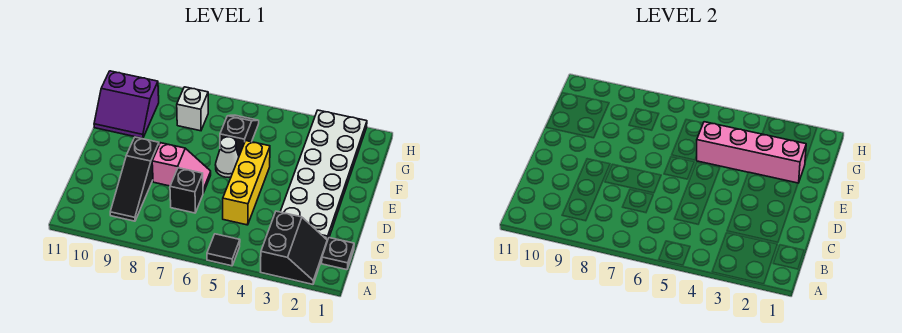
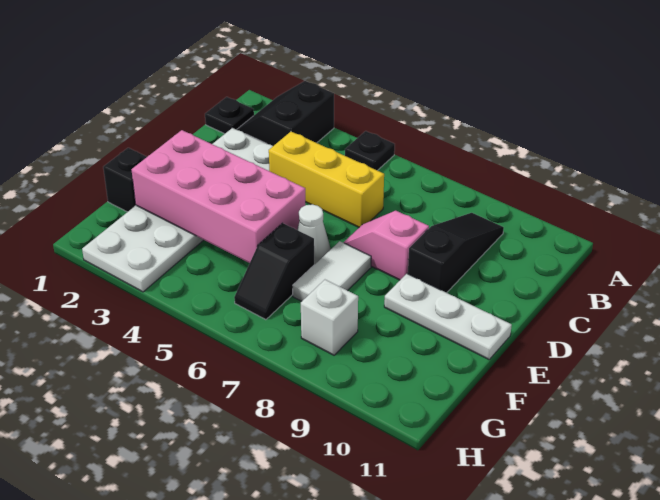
black 1x1 tile [207,234,240,266] -> black 1x1 plate [345,131,395,171]
yellow 1x3 brick [223,141,270,225] -> yellow 1x3 brick turned to [269,132,384,227]
black 1x1 brick [170,168,203,213] -> black 1x1 brick moved to [103,148,146,212]
none -> white 1x2 tile [293,241,371,301]
none -> white 1x3 plate [384,274,512,359]
pink 1x4 brick [697,122,806,183] -> pink 2x4 brick [132,130,305,263]
purple 2x2 slope [94,71,159,138] -> none

